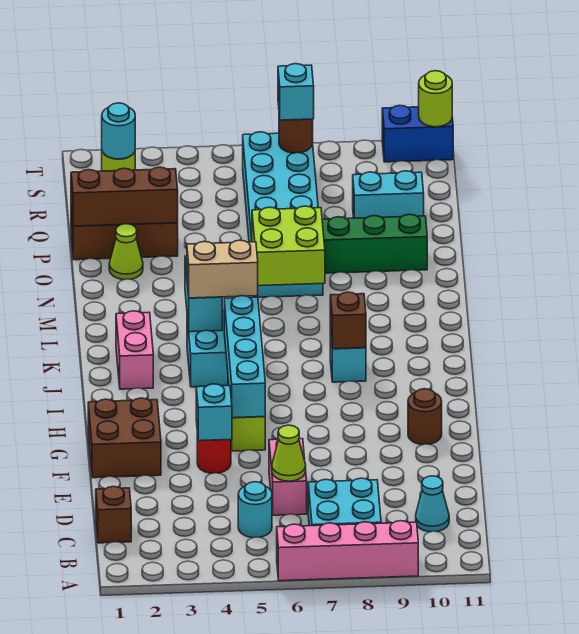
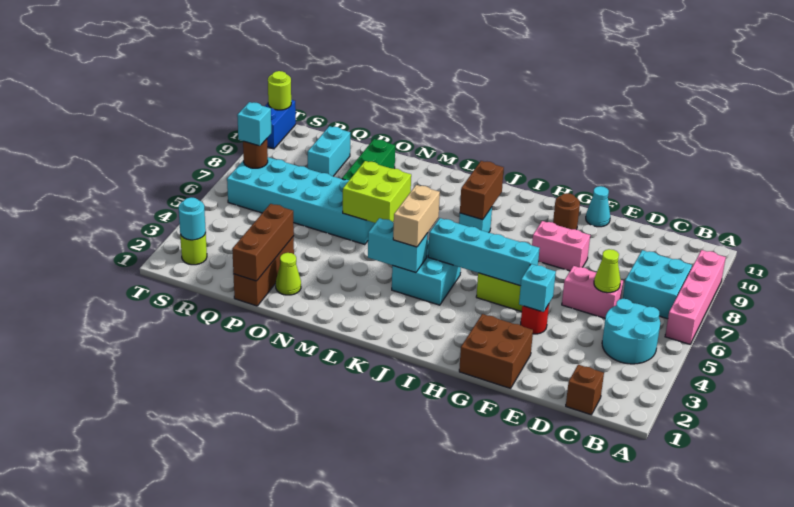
cyan 1x1 round brick [238,482,272,538] -> cyan 2x2 round brick [602,299,660,364]
cyan 1x1 cone [416,476,449,532] -> cyan 1x1 cone moved to [586,186,610,227]
pink 1x2 brick [116,311,153,389] -> pink 1x2 brick moved to [532,221,590,271]
brown 1x1 brick [330,292,366,349] -> brown 1x2 brick [460,161,504,220]

